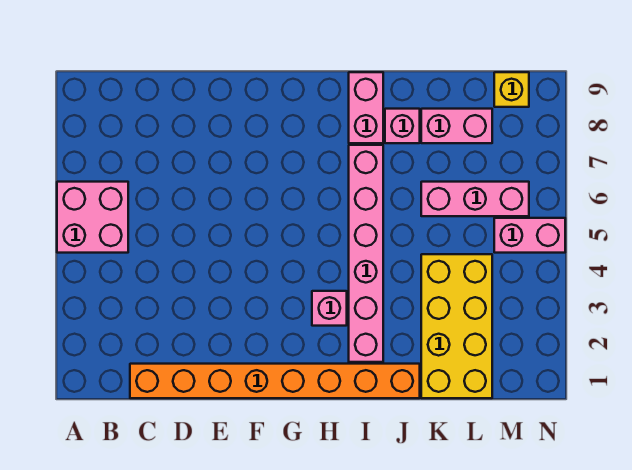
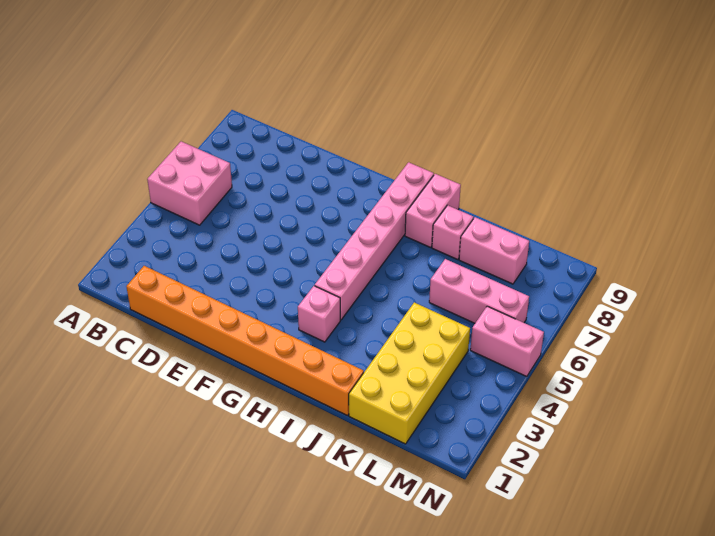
pink 1x6 brick [349,145,383,362] -> pink 1x6 brick moved to [315,162,434,320]
yellow 1x1 brick [494,72,529,107] -> none

